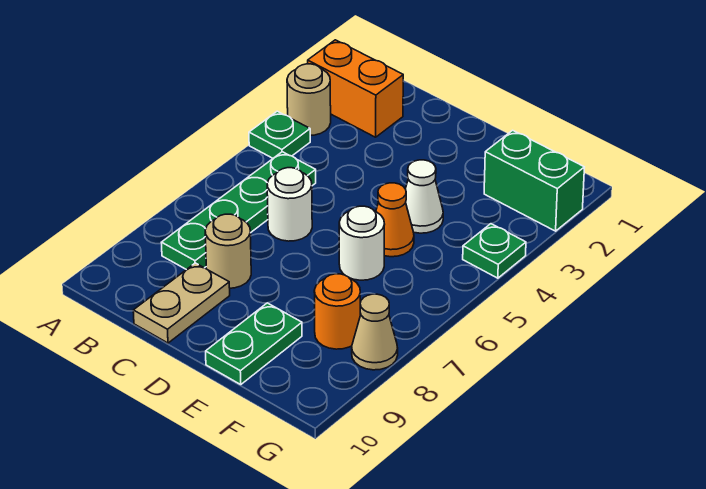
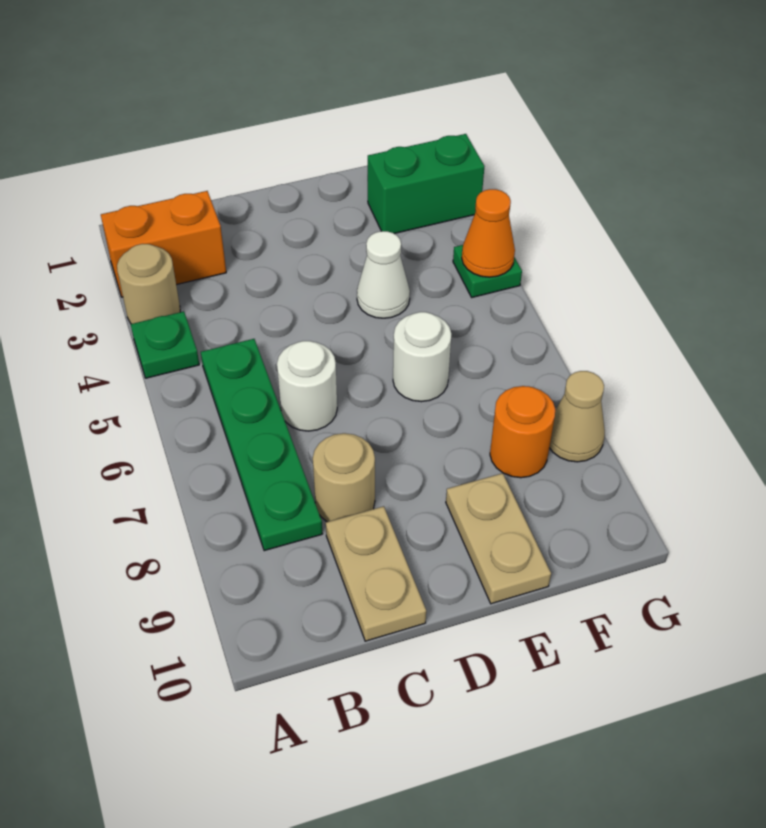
orange 1x1 cone [376,183,414,257] -> orange 1x1 cone moved to [462,189,515,277]
green 1x2 plate [206,303,302,384] -> tan 1x2 plate [446,473,551,604]

